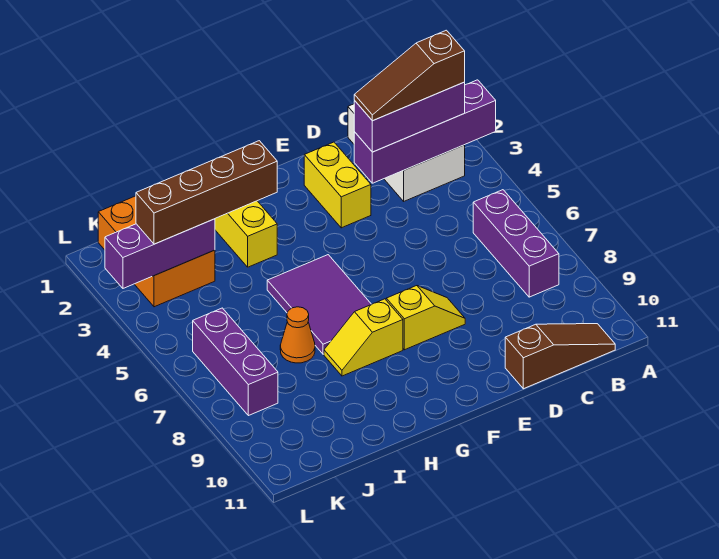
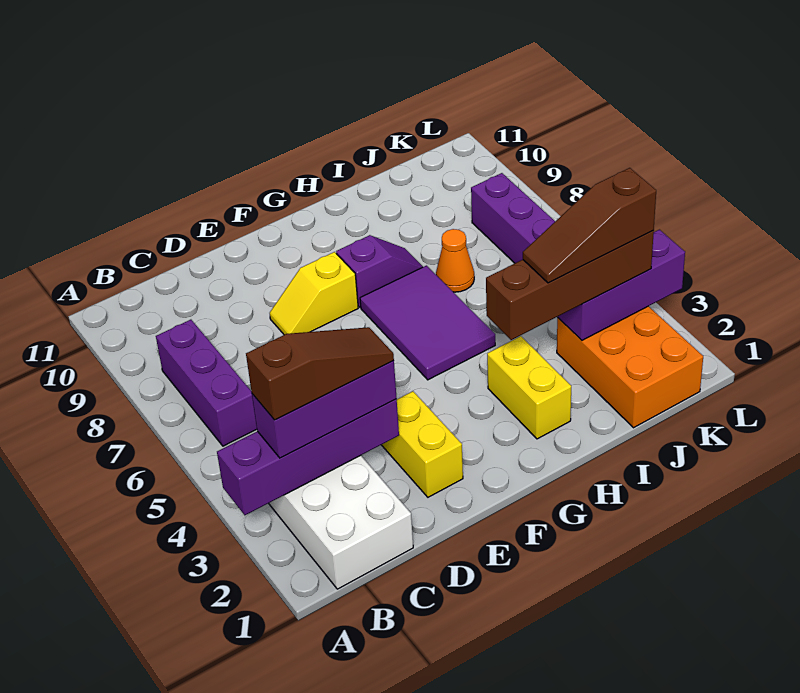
brown 1x3 slope [505,324,615,389] -> brown 1x3 slope moved to [523,168,656,283]
yellow 1x2 slope [324,299,403,376] -> purple 1x2 slope [336,235,423,308]

